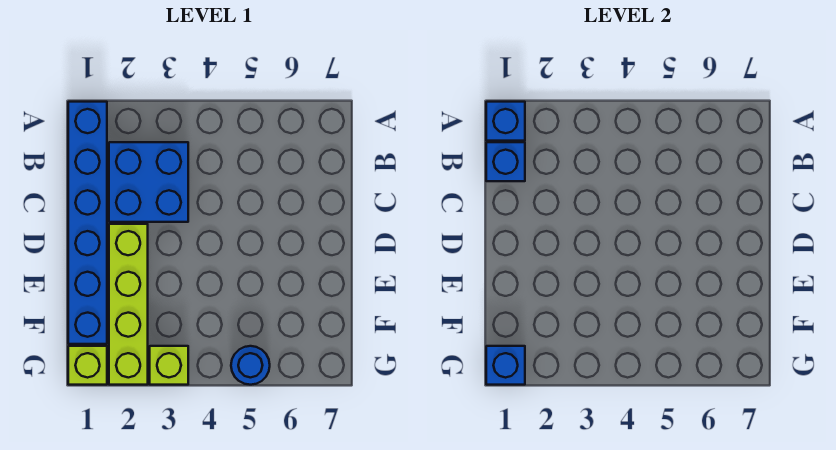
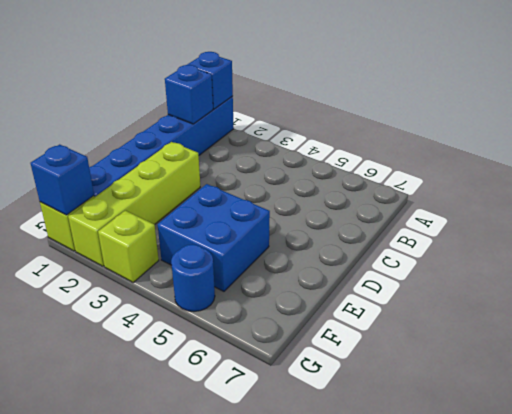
blue 2x2 brick [109,142,188,222] -> blue 2x2 brick moved to [158,184,270,291]

